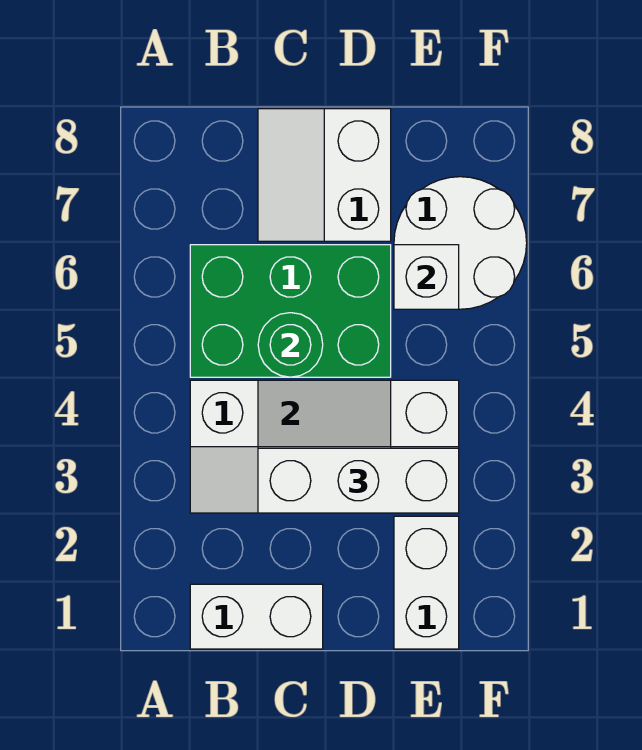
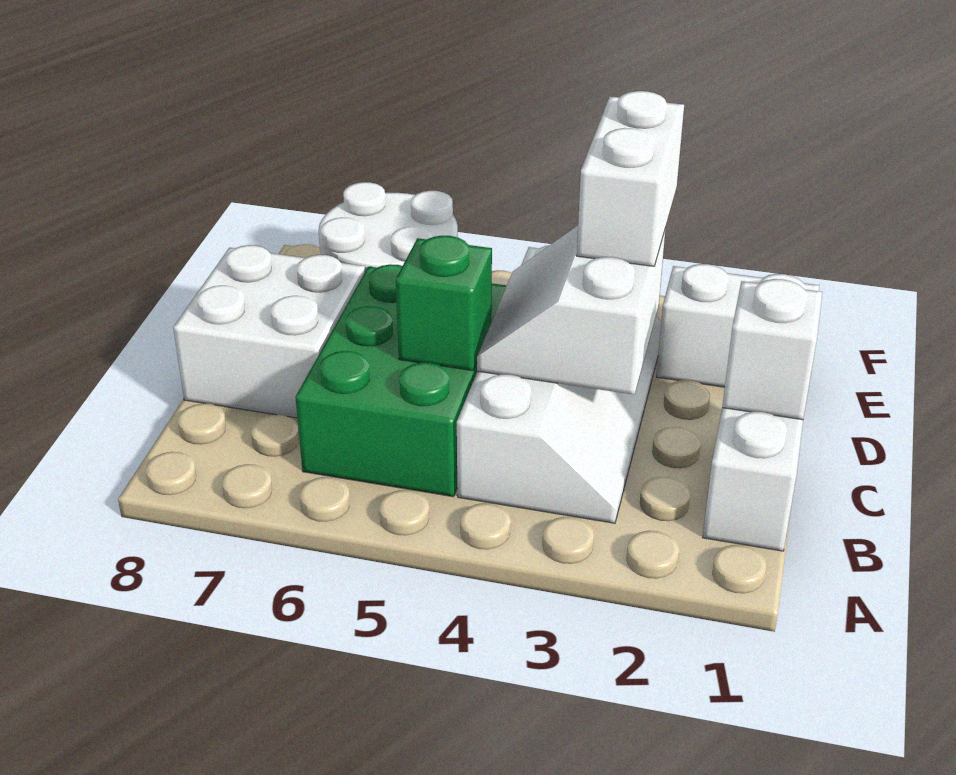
white 1x3 brick [258,448,459,513] -> white 1x2 brick [577,91,684,266]
green 1x1 round brick [258,313,323,377] -> green 1x1 brick [396,236,492,371]
white 2x2 slope [258,109,391,241] -> white 2x2 brick [173,245,365,418]
white 1x1 brick [394,245,459,309] -> white 1x1 brick moved to [722,279,822,420]

